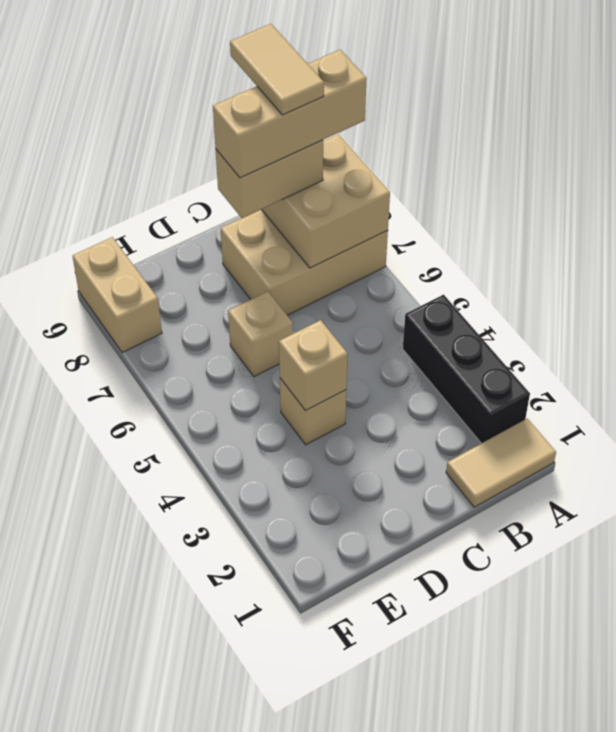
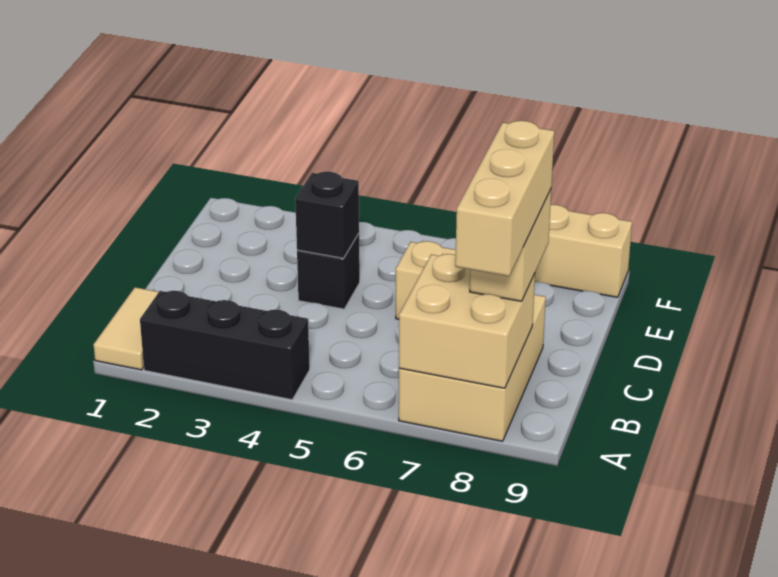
tan 1x2 tile [230,24,324,115] -> none
tan 1x1 brick [280,378,346,445] -> black 1x1 brick [297,234,360,309]
tan 1x1 brick [279,320,348,411] -> black 1x1 brick [295,172,359,258]

